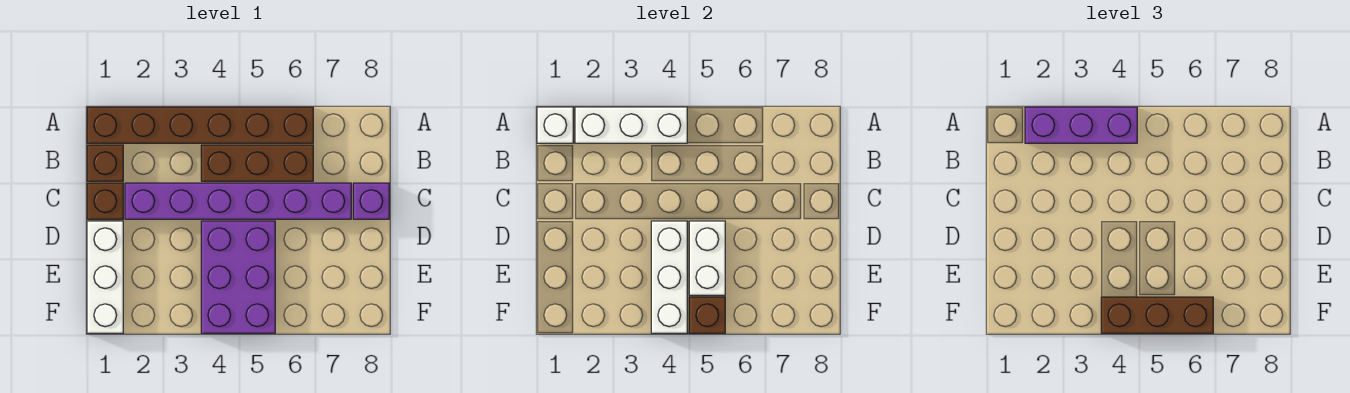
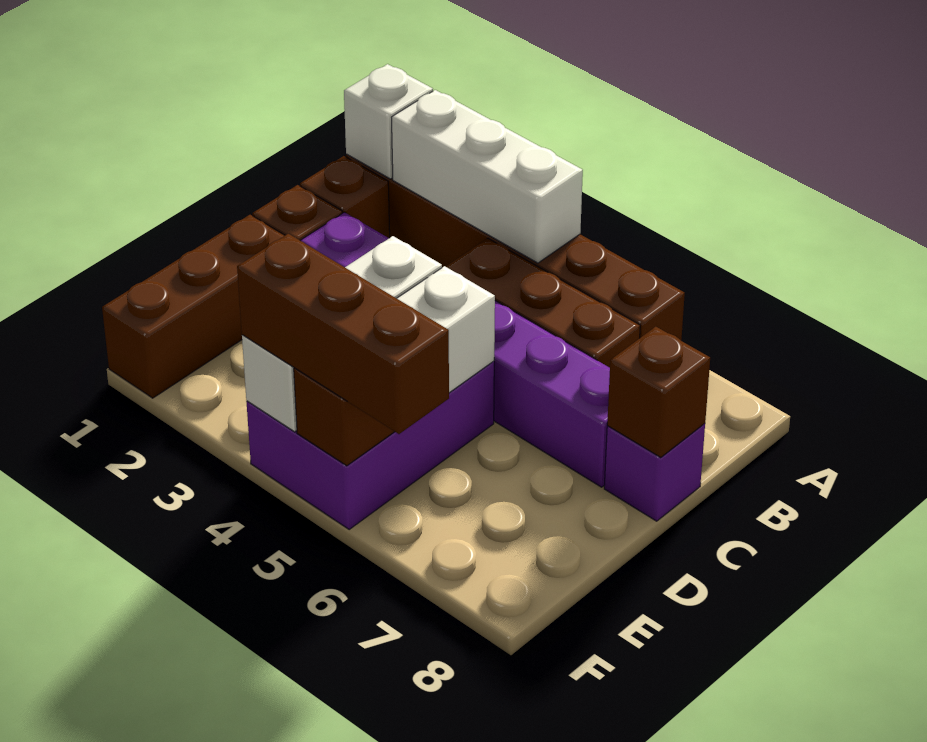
purple 1x3 brick [1025,107,1137,143] -> none
none -> brown 1x1 brick [607,327,710,458]
white 1x3 brick [87,221,123,333] -> brown 1x3 brick [102,215,285,398]

